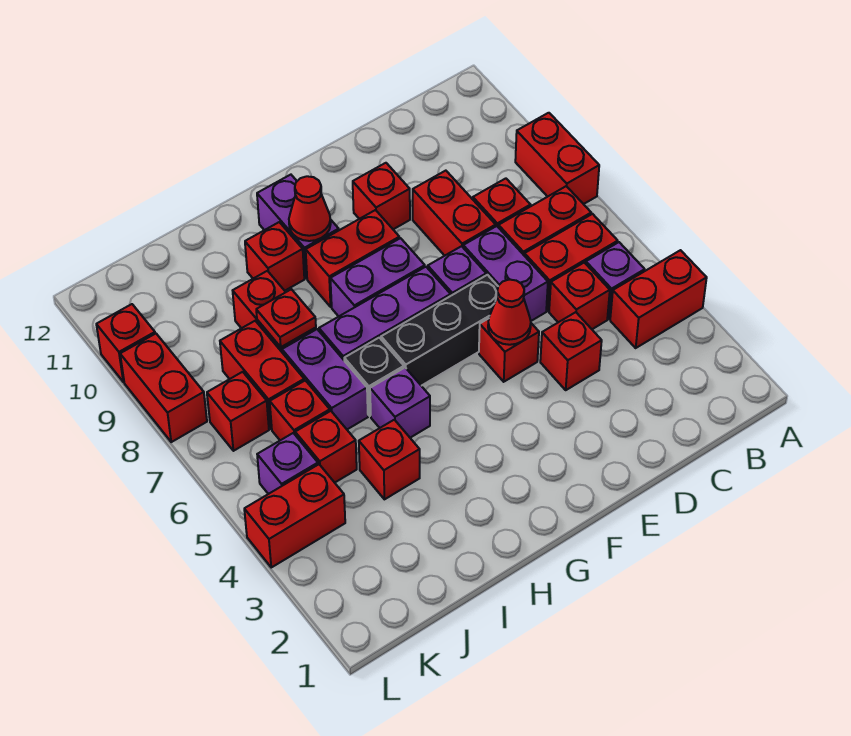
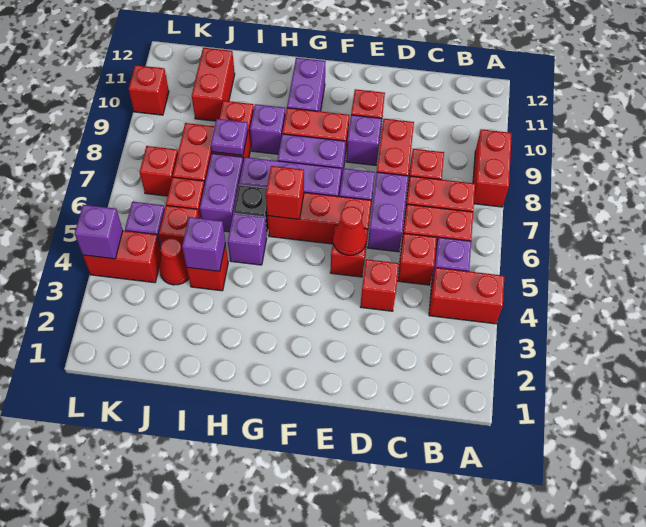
black 1x3 brick [381,275,498,386] -> red 1x3 brick [267,192,371,244]
none -> purple 1x1 brick [346,115,382,165]
red 1x1 cone [289,176,331,241] -> red 1x1 cone moved to [159,238,189,285]
none -> purple 1x1 brick [250,104,286,154]
red 1x1 brick [245,222,304,291] -> red 1x1 brick moved to [266,166,304,219]
none -> purple 1x1 brick [182,217,226,271]
red 1x1 plate [256,289,316,347] -> purple 1x1 plate [211,119,248,155]
none -> purple 1x1 brick [75,205,123,259]
red 1x2 brick [120,334,207,442] -> red 1x2 brick moved to [192,48,235,121]

